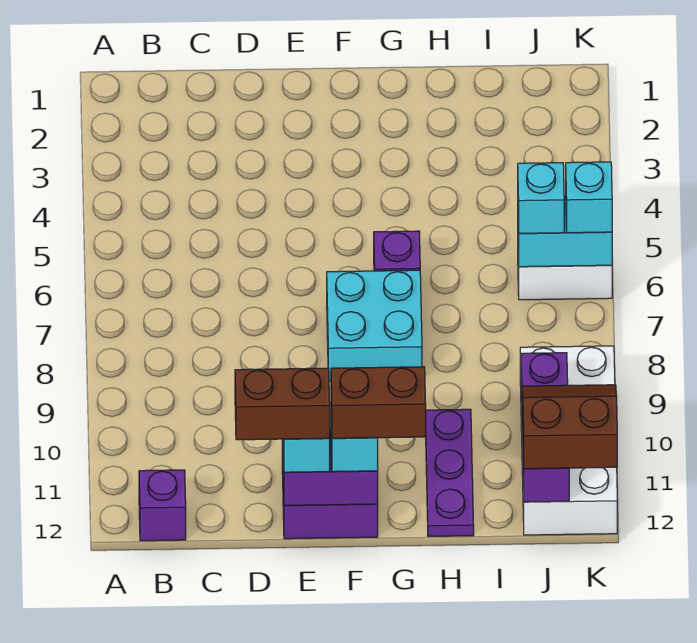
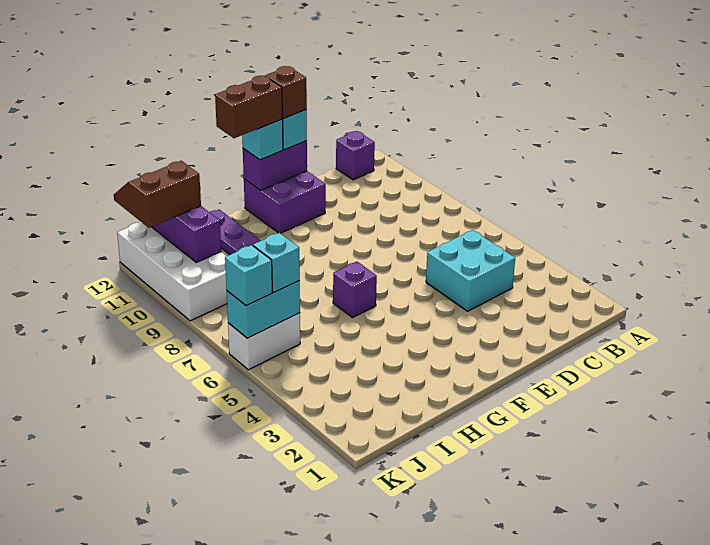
brown 1x2 brick [235,368,330,440] -> brown 1x1 brick [265,66,307,118]
cyan 2x2 brick [327,270,422,381] -> cyan 2x2 brick moved to [426,230,515,311]
brown 2x2 slope [522,385,617,469] -> brown 2x2 slope turned to [114,161,201,228]

